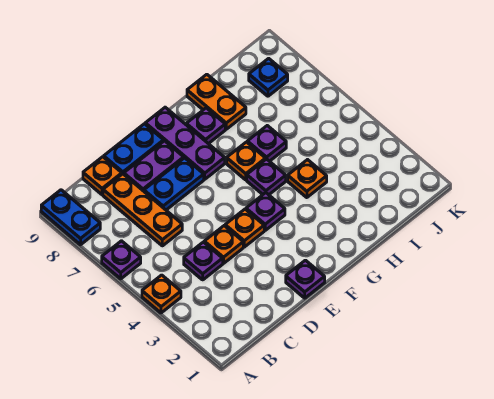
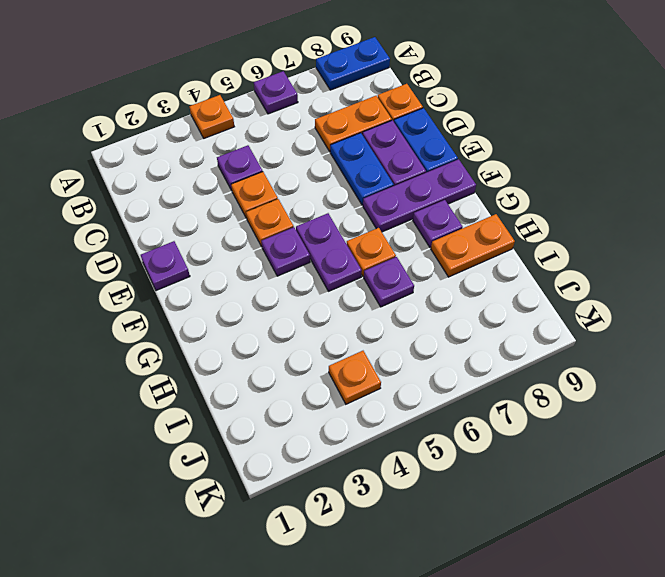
orange 1x3 plate [103,174,182,246] -> orange 1x2 plate [315,96,392,151]
purple 1x1 plate [247,159,286,195] -> purple 1x2 plate [296,213,362,291]
orange 1x1 plate [288,160,327,198] -> orange 1x1 plate moved to [329,351,381,404]
blue 1x1 plate [249,58,288,96] -> none

